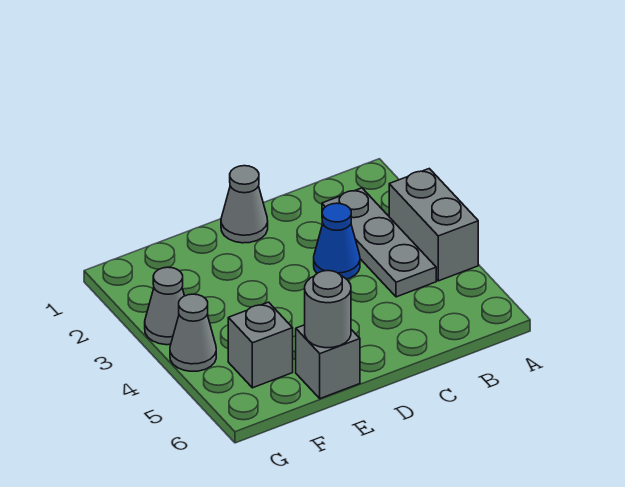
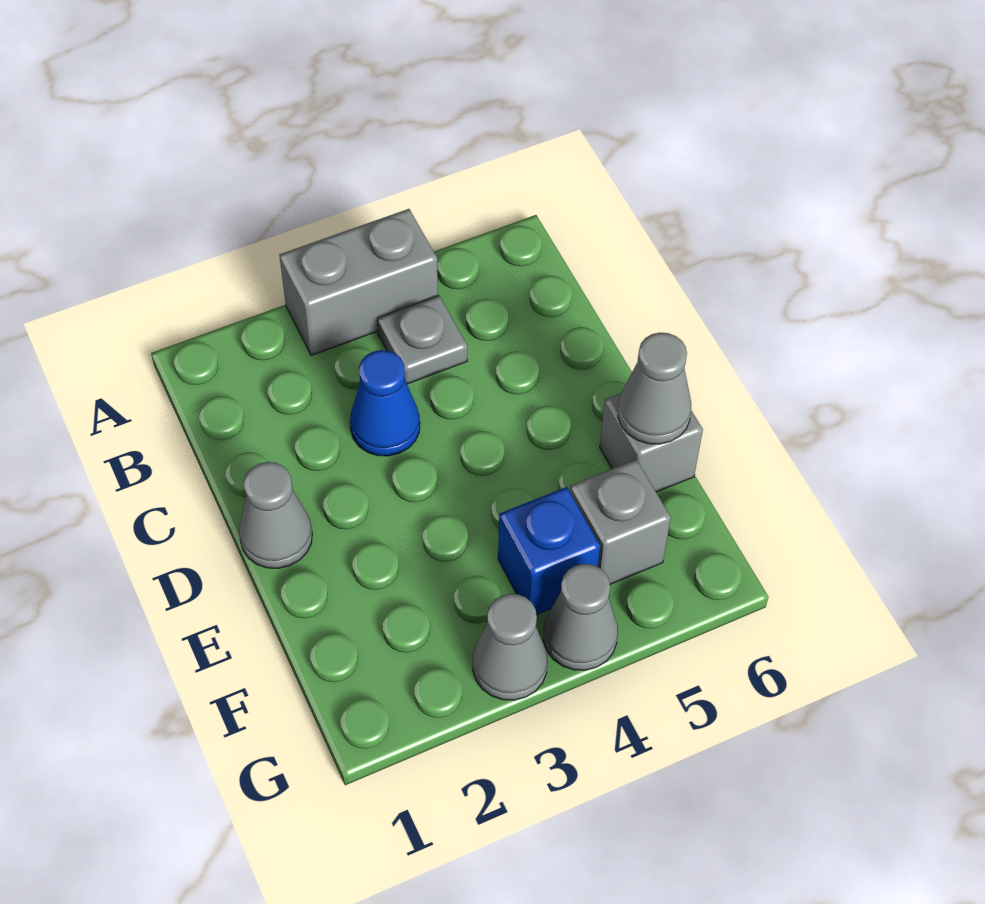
grey 1x3 plate [322,188,436,297] -> grey 1x1 plate [377,296,467,384]
grey 1x1 round brick [305,271,351,348] -> grey 1x1 cone [618,333,691,444]
none -> blue 1x1 brick [498,487,600,615]

